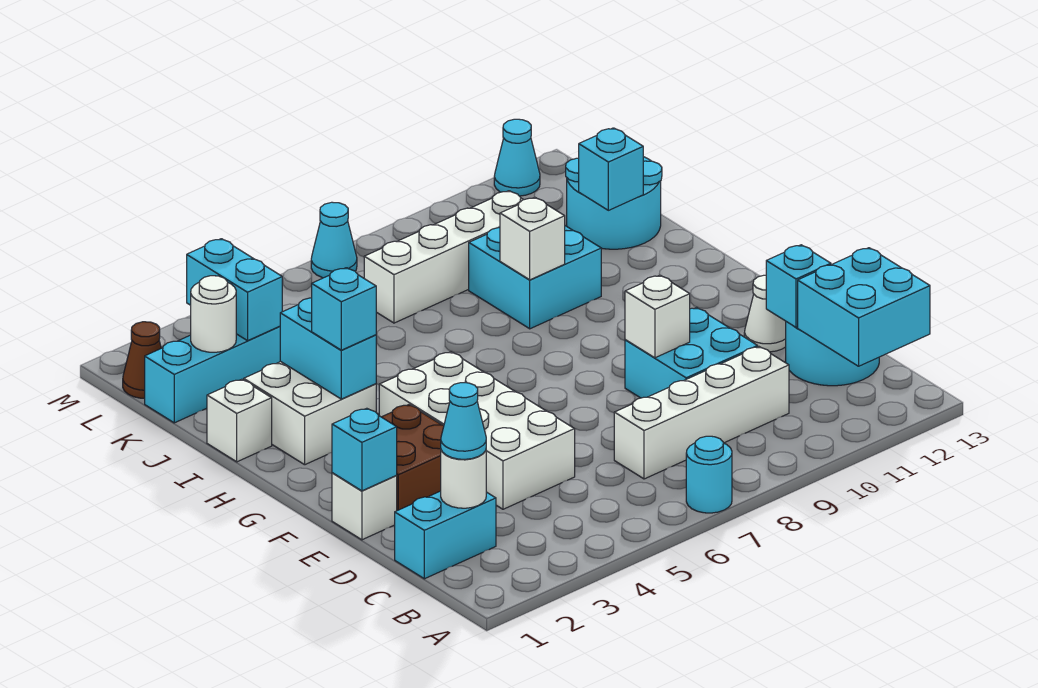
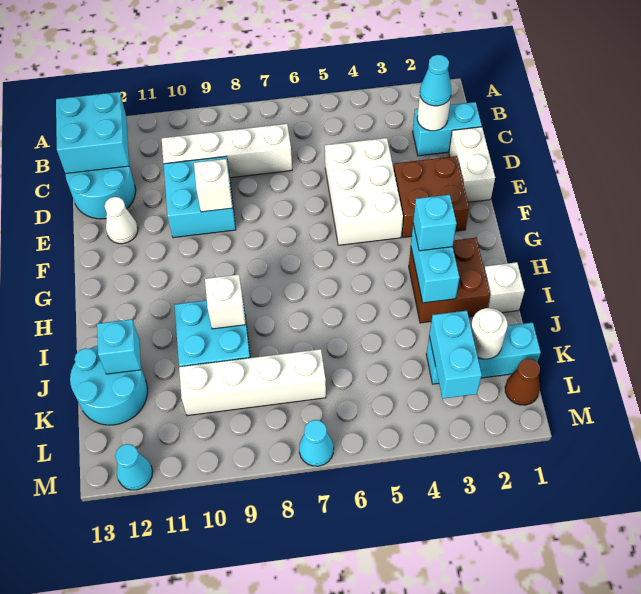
cyan 1x1 round brick [686,436,732,513] -> none
white 2x4 brick [379,352,575,509] -> white 2x3 brick [325,138,403,245]
cyan 1x1 brick [766,245,831,327] -> none
white 1x1 brick [332,473,397,540] -> white 1x2 brick [449,127,495,202]
cyan 1x1 brick [332,408,397,491] -> none
white 2x2 brick [244,362,376,465] -> brown 2x2 brick [409,238,490,323]

